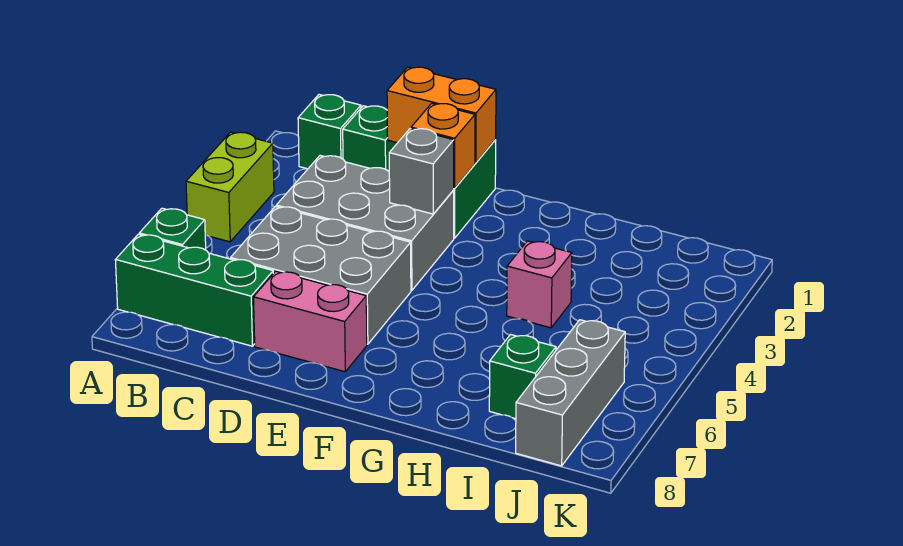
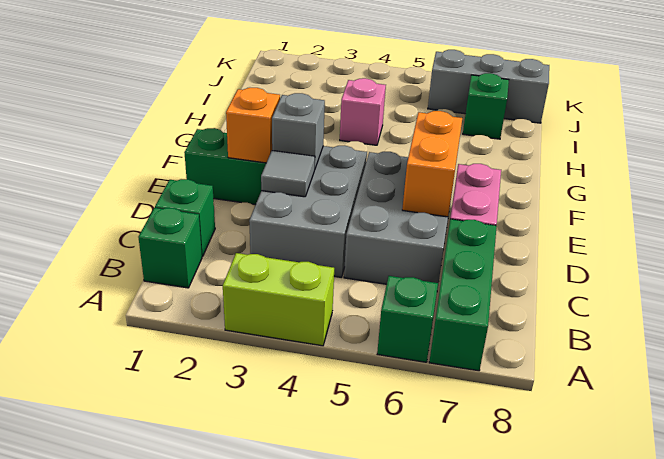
orange 1x2 brick [387,67,496,163] -> orange 1x2 brick moved to [402,111,462,217]
none -> grey 1x1 tile [261,151,315,197]

